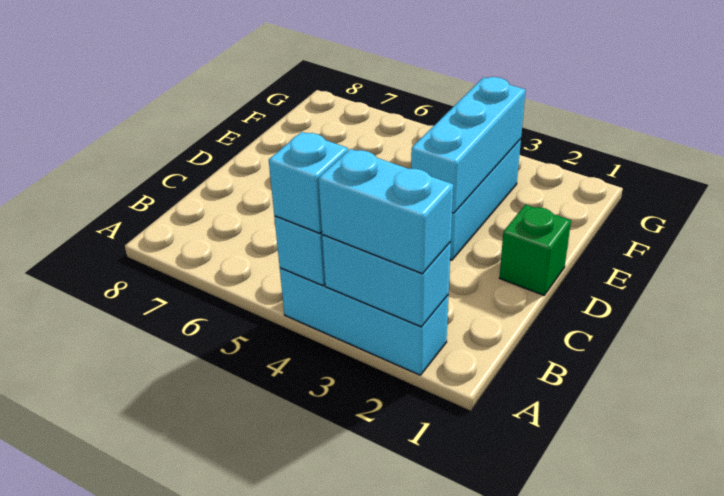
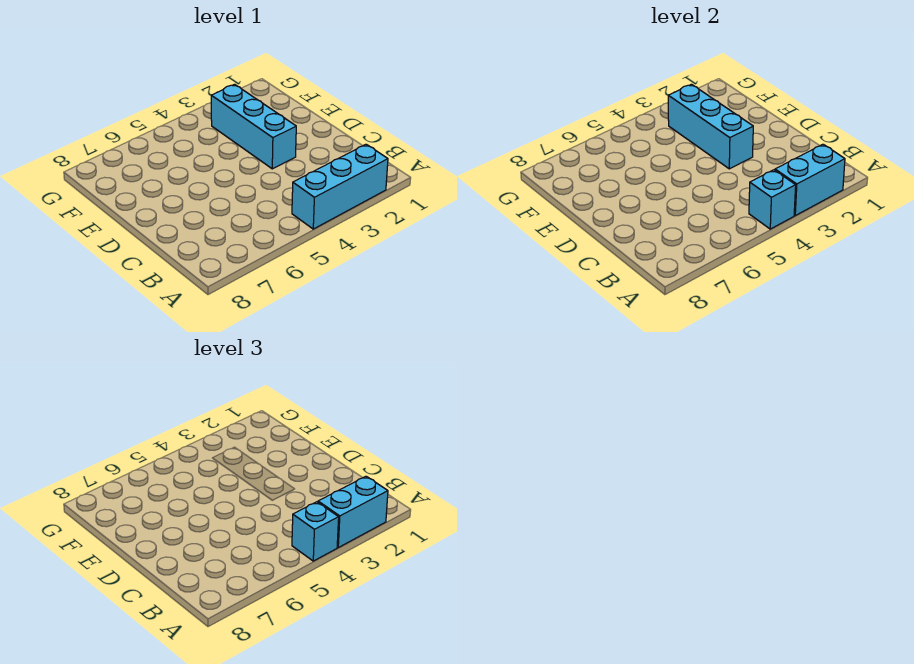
green 1x1 brick [499,205,571,295] -> none

